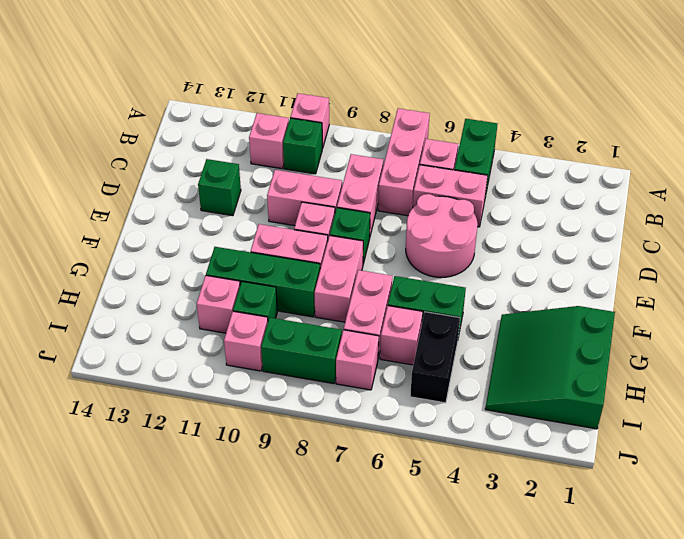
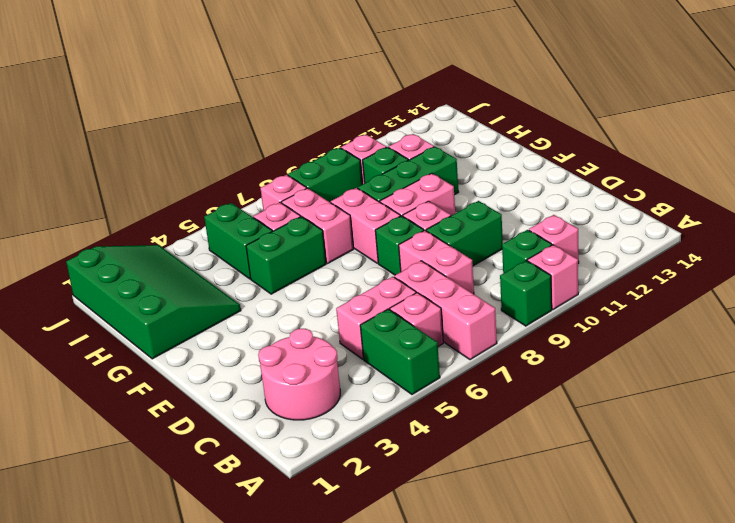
pink 2x2 round brick [406,194,478,278] -> pink 2x2 round brick moved to [258,329,340,420]
pink 1x2 brick [267,170,342,226] -> green 1x2 brick [426,201,503,266]
green 1x1 brick [198,159,241,216] -> green 1x1 brick moved to [500,261,552,326]
green 3x3 slope [485,306,615,429] -> green 3x4 slope [66,245,241,359]
black 1x2 brick [410,312,460,403] -> green 1x2 brick [204,203,272,279]

